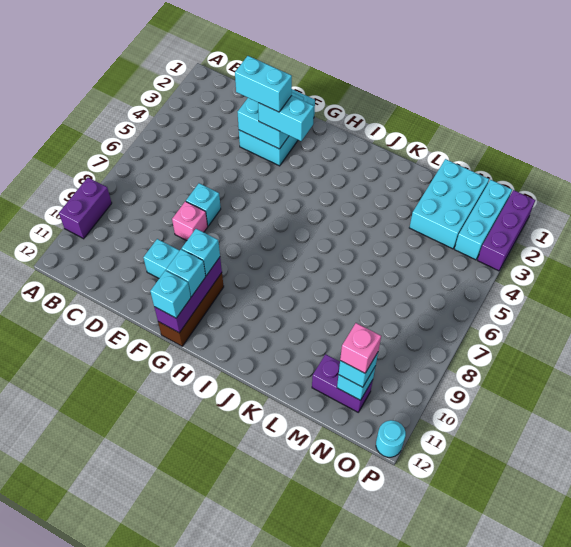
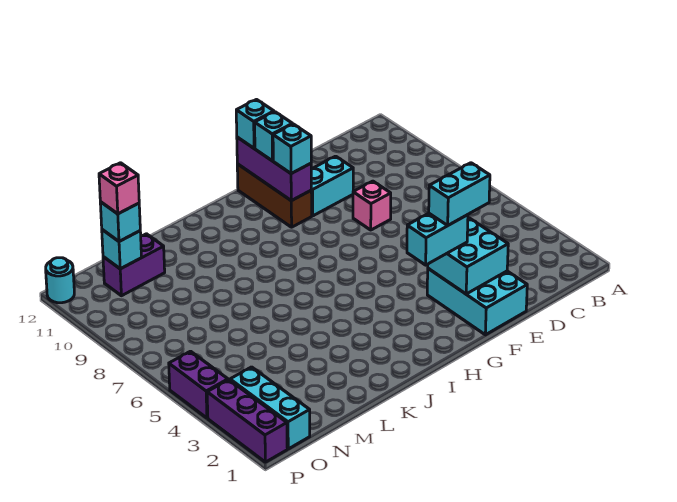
purple 1x2 brick [59,178,112,239] -> purple 1x2 brick moved to [169,351,228,418]
cyan 1x1 brick [186,183,221,226] -> none
cyan 2x3 brick [409,159,489,249] -> none

